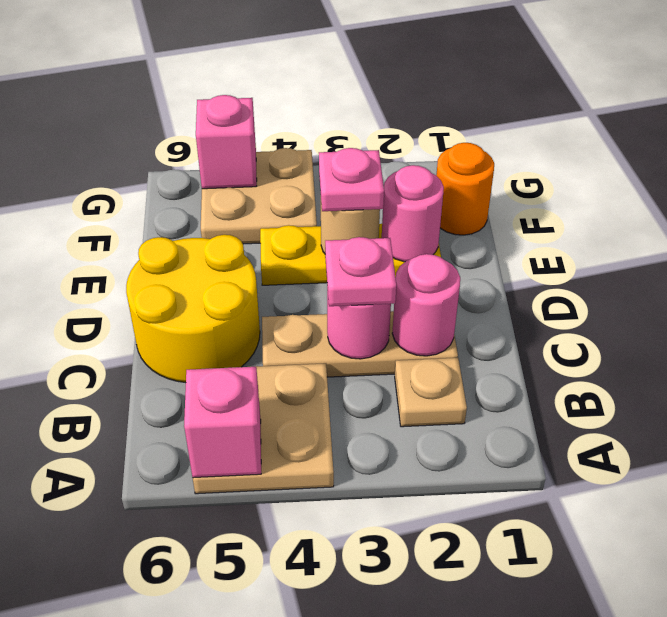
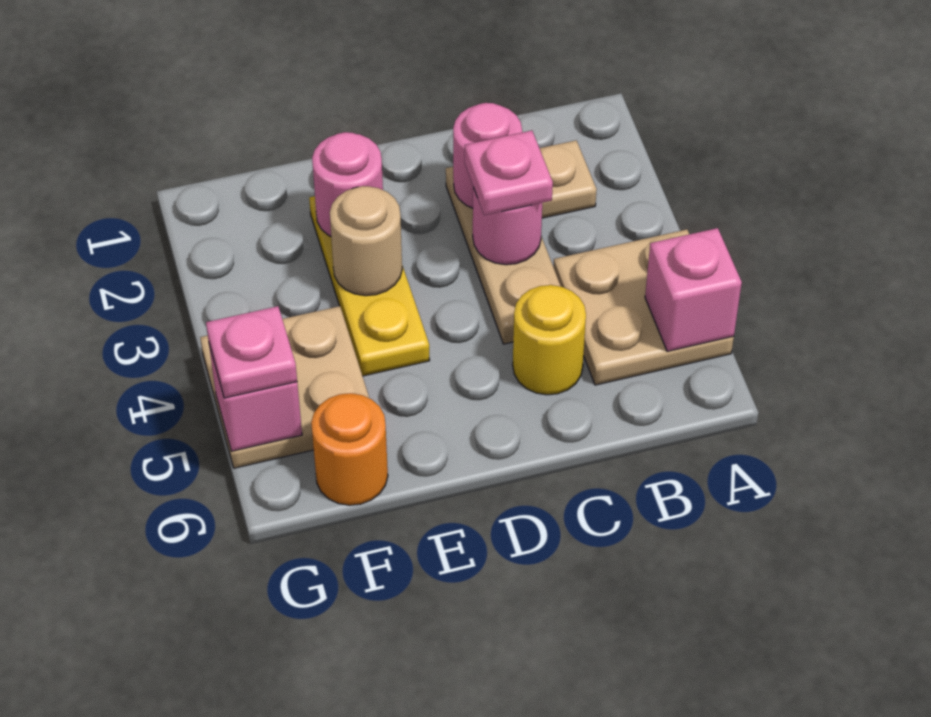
yellow 2x2 round brick [126,235,260,383] -> yellow 1x1 round brick [513,285,586,395]
pink 1x1 plate [319,148,384,211] -> pink 1x1 plate moved to [206,306,297,398]
orange 1x1 round brick [436,143,494,235] -> orange 1x1 round brick moved to [311,393,388,505]

